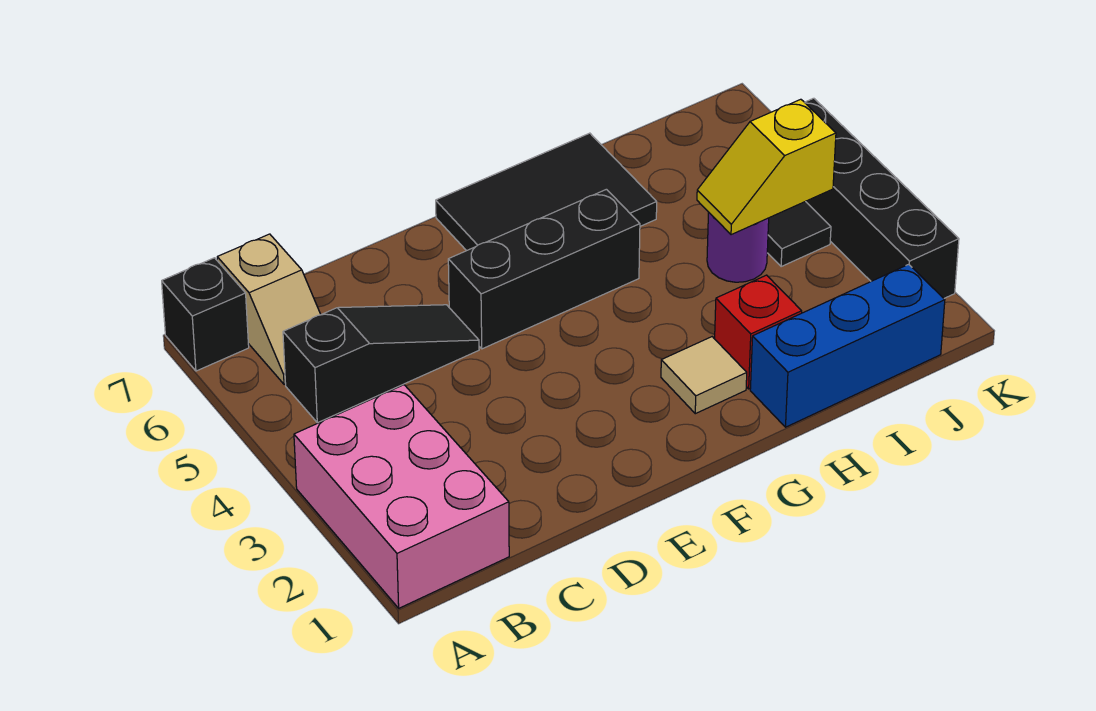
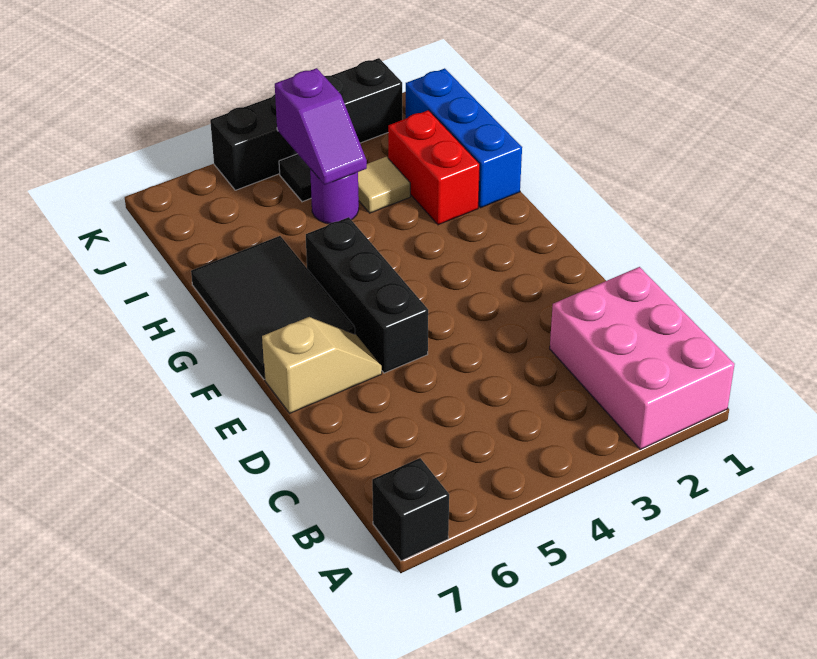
pink 2x3 brick [294,385,509,608] -> pink 2x3 brick turned to [550,267,735,449]
black 1x3 slope [283,305,479,423] -> none
tan 1x2 slope [217,234,321,384] -> tan 1x2 slope moved to [262,317,382,413]
tan 1x1 tile [661,337,747,414] -> tan 1x1 tile moved to [358,157,410,213]
red 1x1 brick [715,275,802,389] -> red 1x2 brick [388,110,480,225]
yellow 1x2 slope [697,99,836,235] -> purple 1x2 slope [275,68,367,185]

